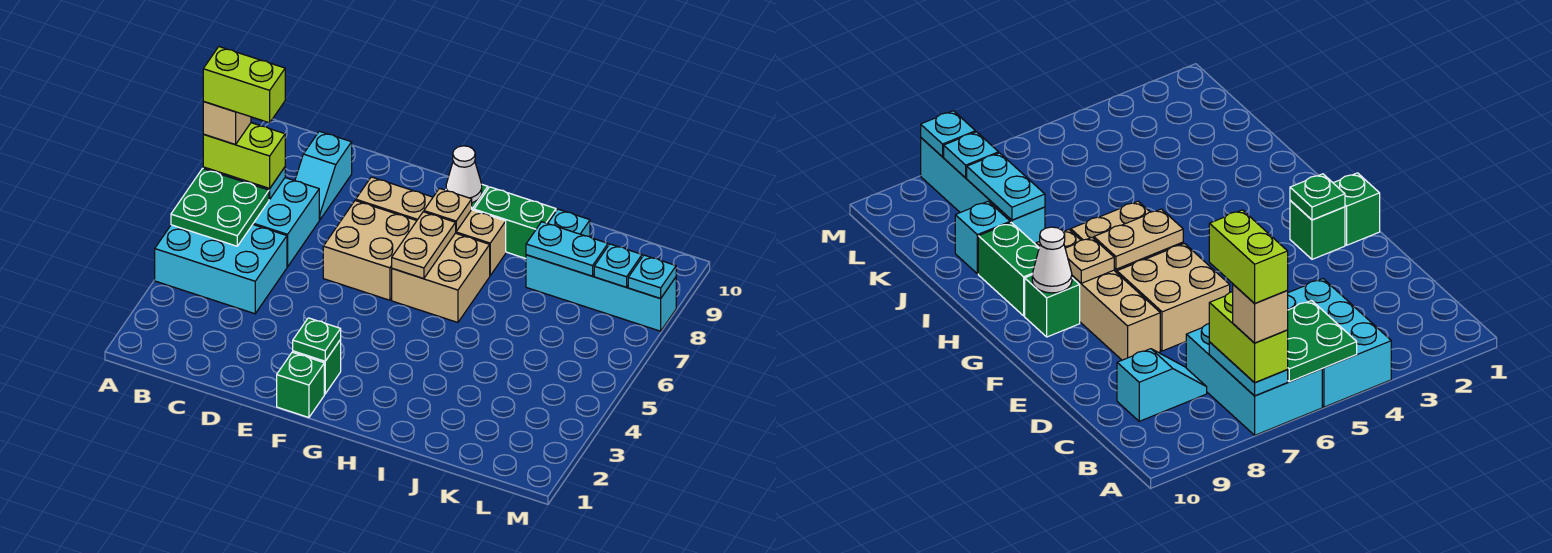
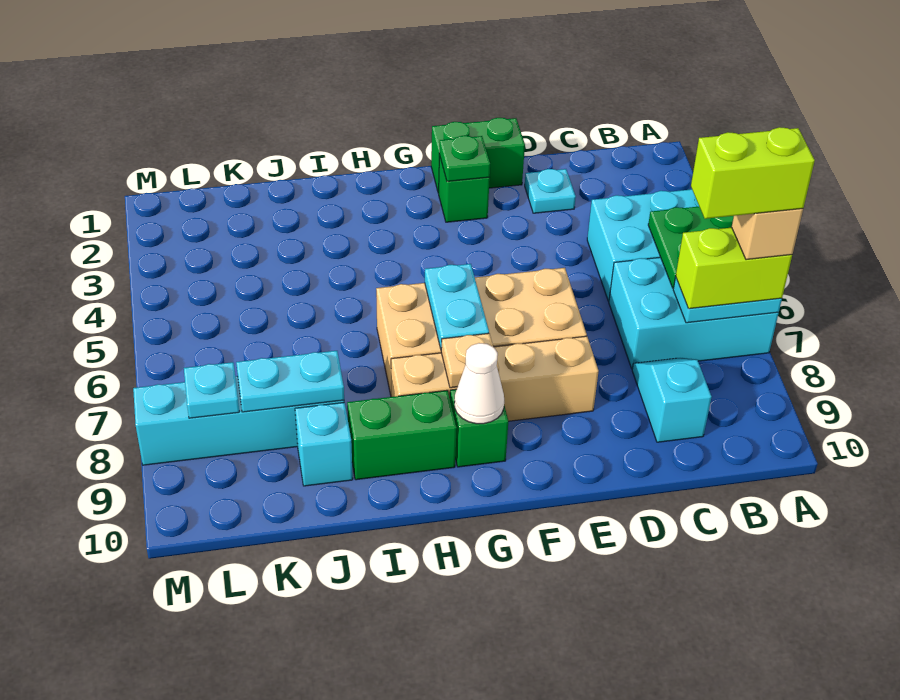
green 1x1 brick [277,352,324,417] -> green 1x2 brick [431,118,525,193]
tan 1x2 plate [392,212,456,279] -> cyan 1x2 plate [425,264,489,349]
cyan 1x1 plate [628,255,676,298] -> cyan 1x1 plate moved to [525,169,576,213]

